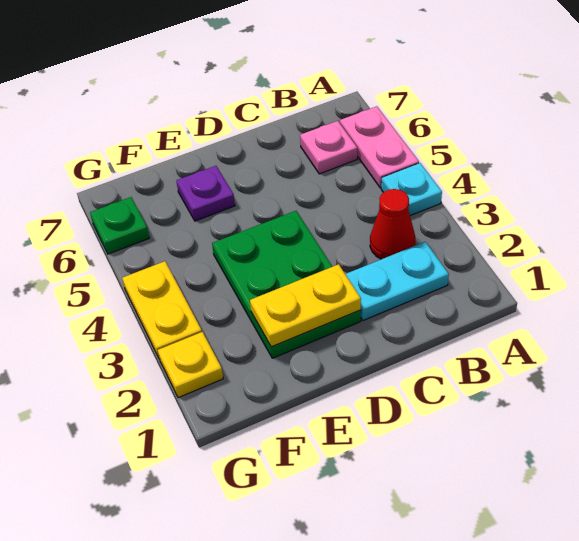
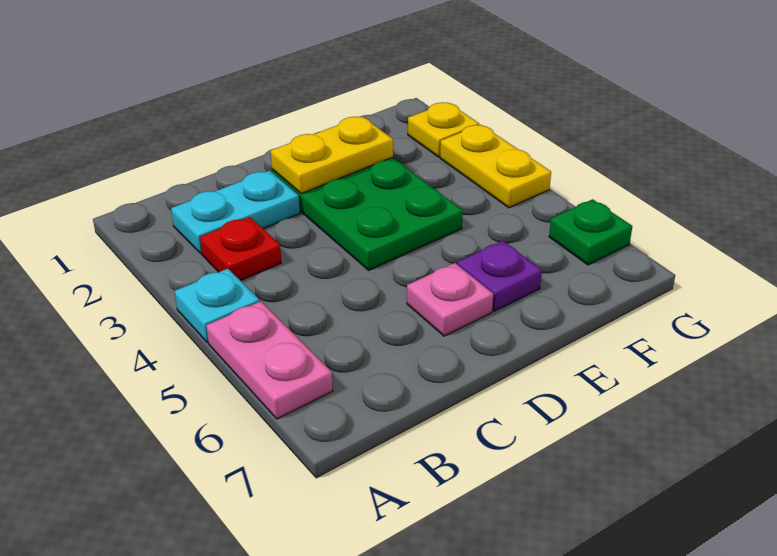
red 1x1 cone [370,189,415,259] -> red 1x1 plate [200,217,281,281]
pink 1x1 plate [300,121,357,174] -> pink 1x1 plate moved to [407,263,493,336]

